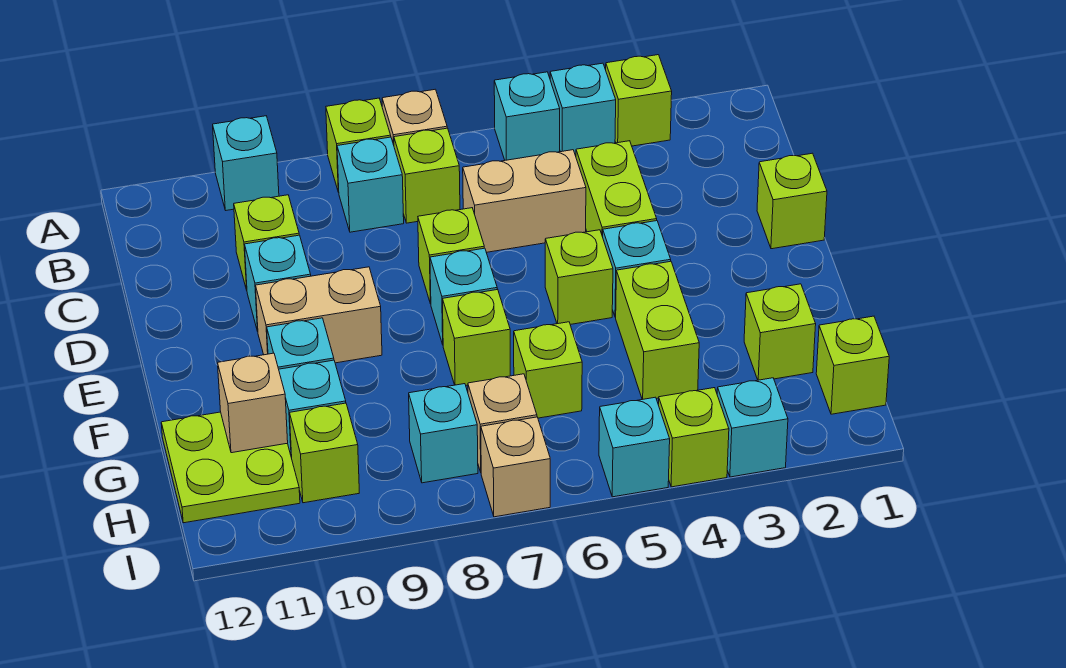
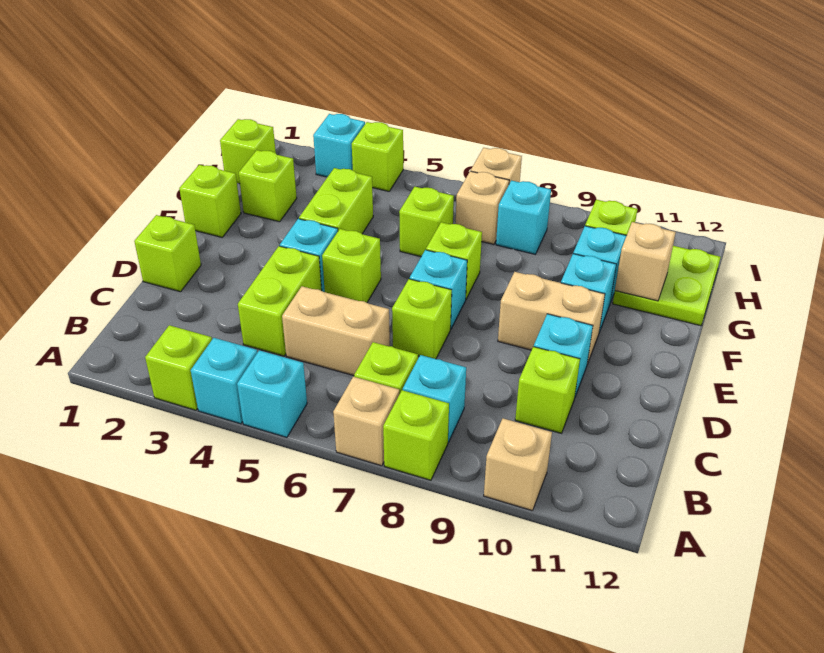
cyan 1x1 brick [213,116,279,210] -> tan 1x1 brick [484,418,552,511]
none -> lime 1x1 brick [179,165,241,237]
cyan 1x1 brick [599,397,670,497] -> none

